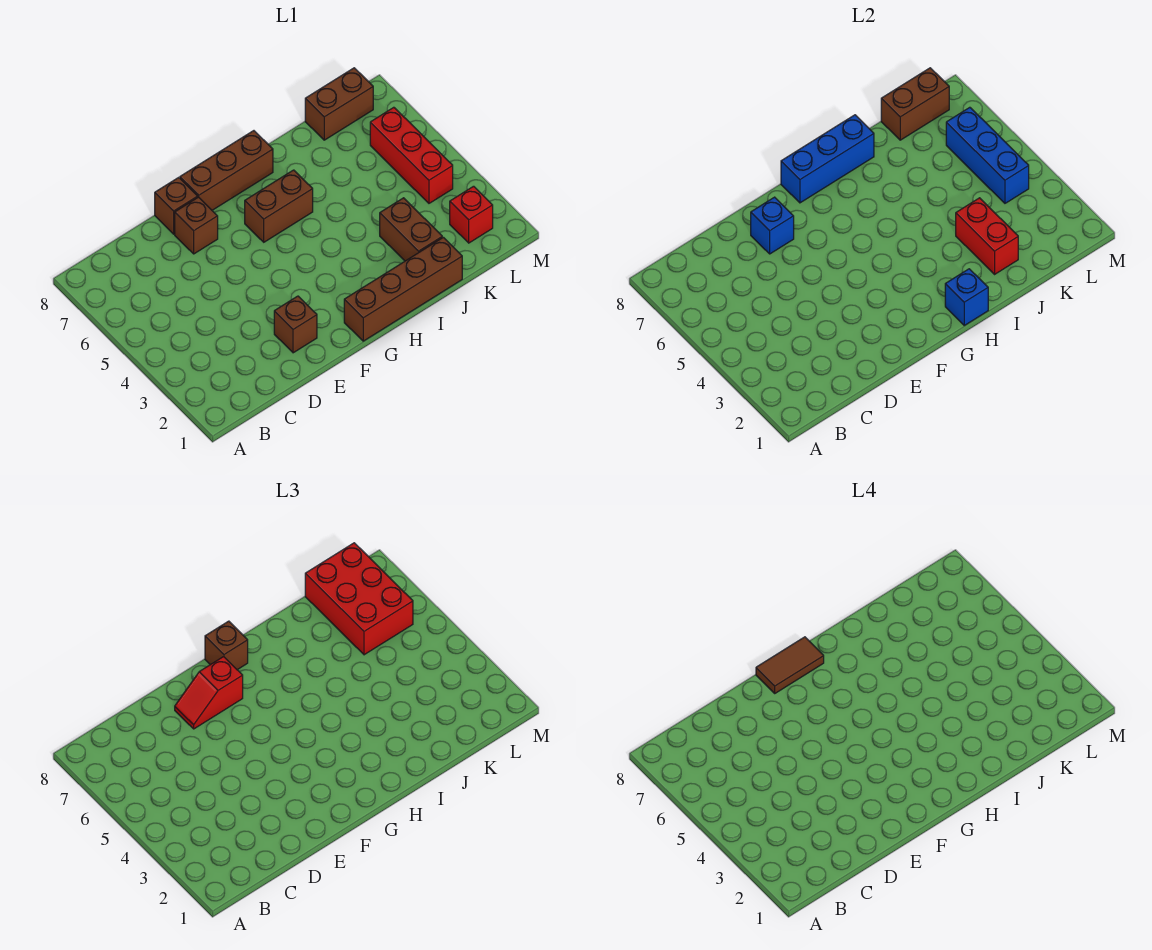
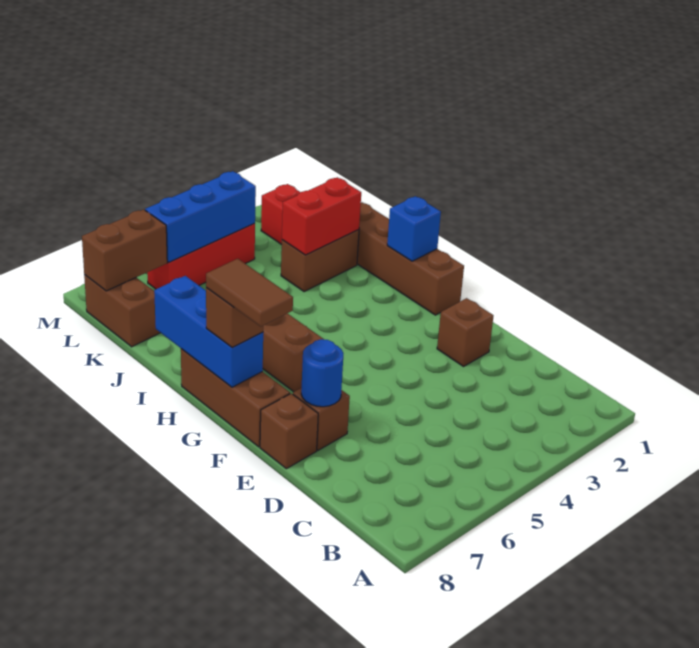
blue 1x1 brick [751,197,794,254] -> blue 1x1 round brick [301,339,343,407]
red 1x2 slope [175,657,243,729] -> none
red 2x3 brick [305,543,413,655] -> none
brown 1x2 brick [881,68,949,140] -> brown 1x2 brick turned to [82,209,167,291]

